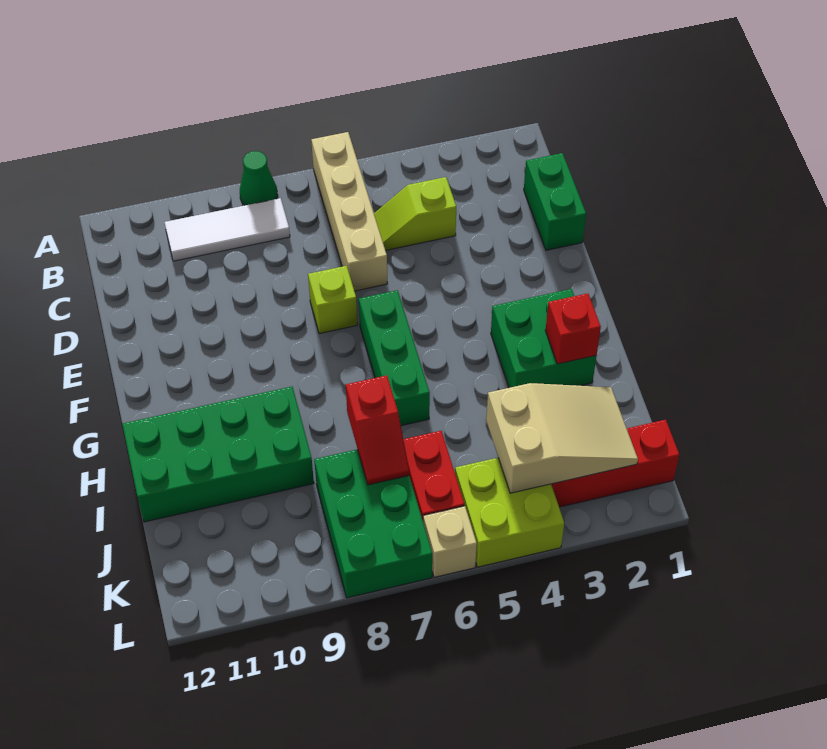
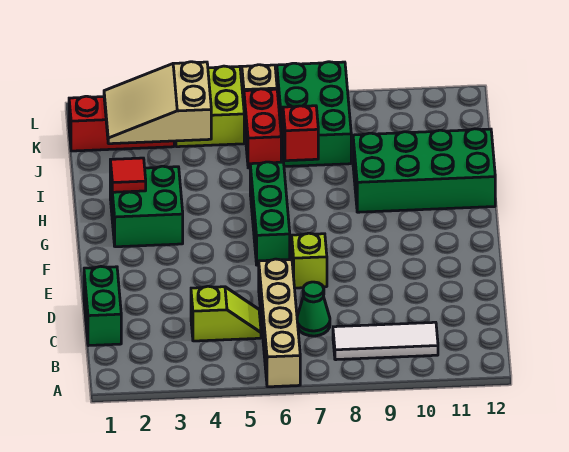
green 1x1 cone [240,151,278,205] -> green 1x1 cone moved to [297,282,330,336]
red 1x1 brick [545,293,601,364] -> red 1x1 tile [110,158,146,192]

